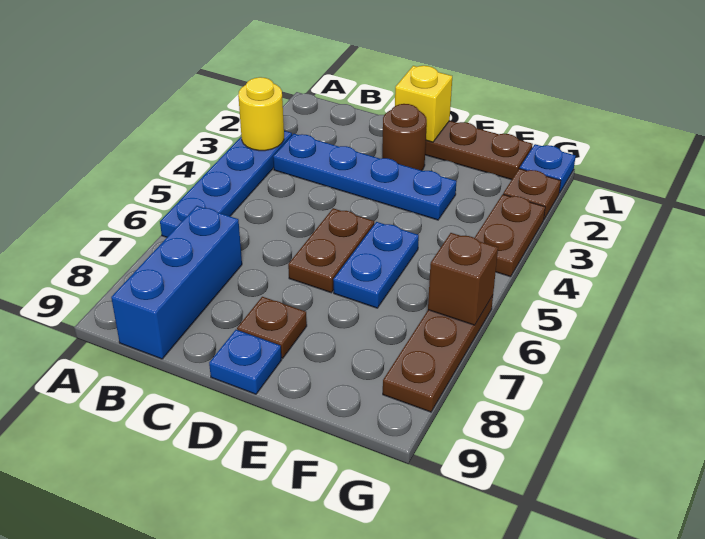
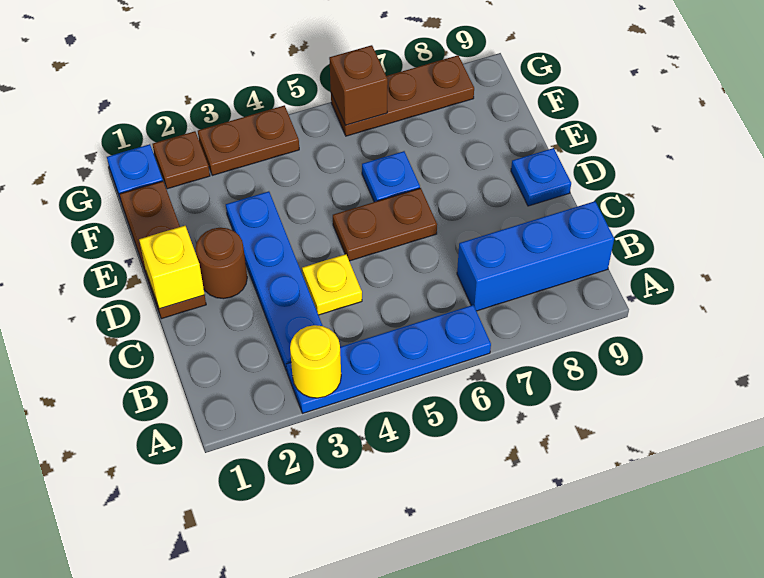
none -> yellow 1x1 plate [302,254,362,315]
brown 1x1 plate [237,297,307,358] -> none
blue 1x2 plate [333,222,419,308] -> blue 1x1 plate [362,151,420,202]

